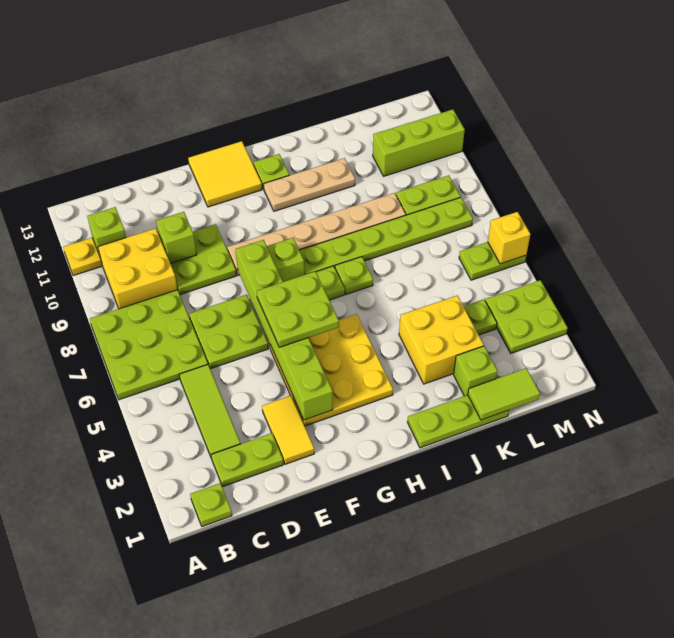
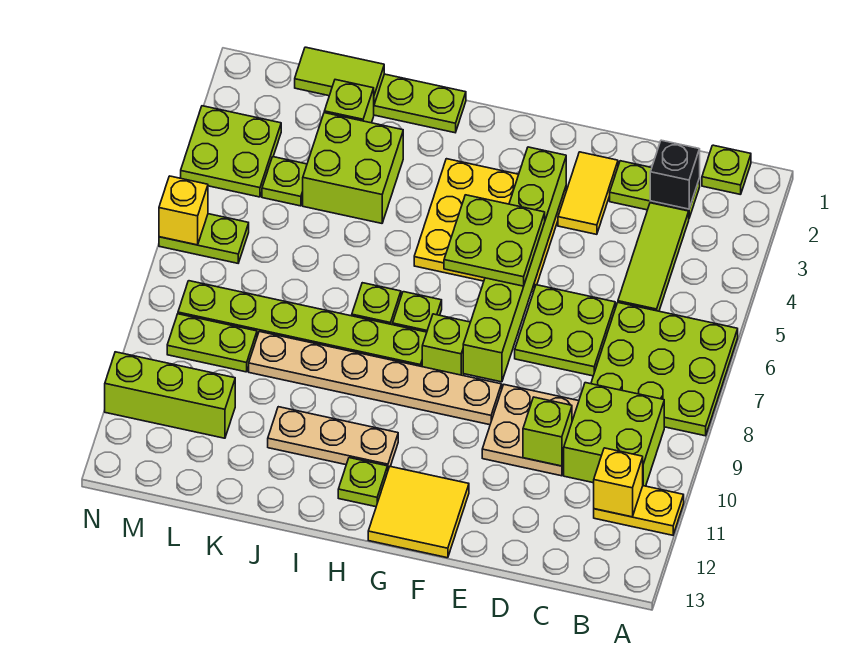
yellow 2x2 brick [98,228,177,309] -> lime 2x2 brick [563,383,664,486]
lime 1x1 brick [87,207,126,256] -> yellow 1x1 brick [594,448,643,517]
none -> black 1x1 brick [650,140,700,209]
lime 2x2 plate [171,224,236,294] -> tan 2x2 plate [482,385,579,476]
yellow 2x2 brick [399,296,484,384] -> lime 2x2 brick [303,113,403,223]

